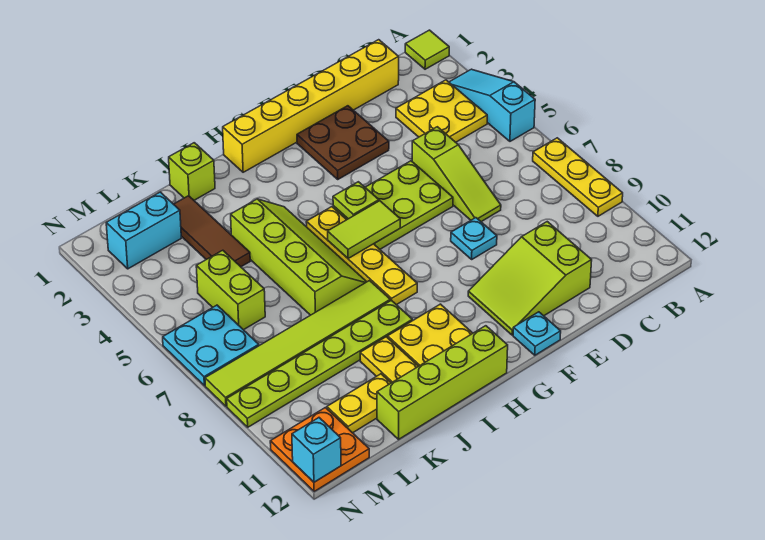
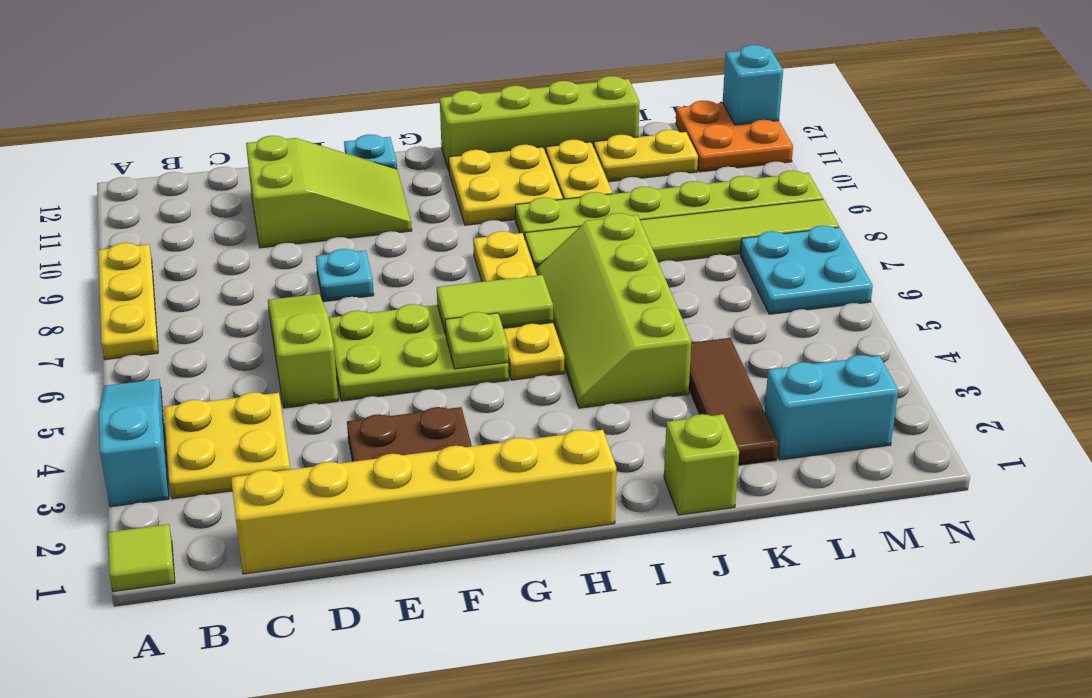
cyan 1x3 slope [449,69,535,141] -> cyan 1x3 slope turned to [99,379,169,507]
lime 1x2 brick [196,250,265,330] -> none

